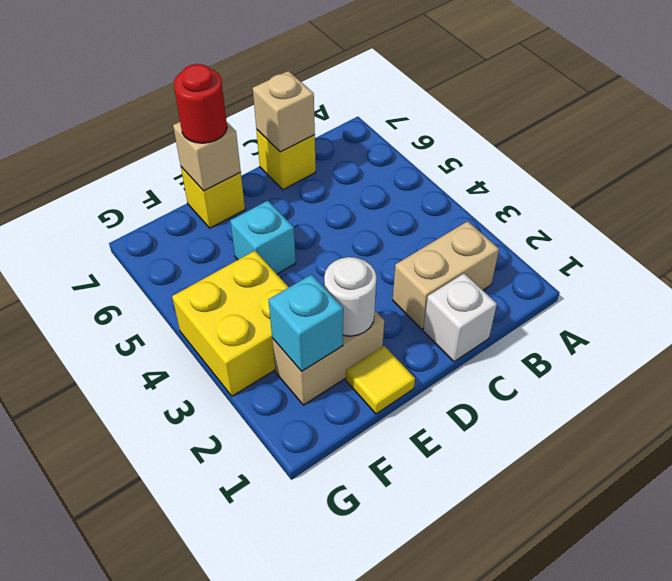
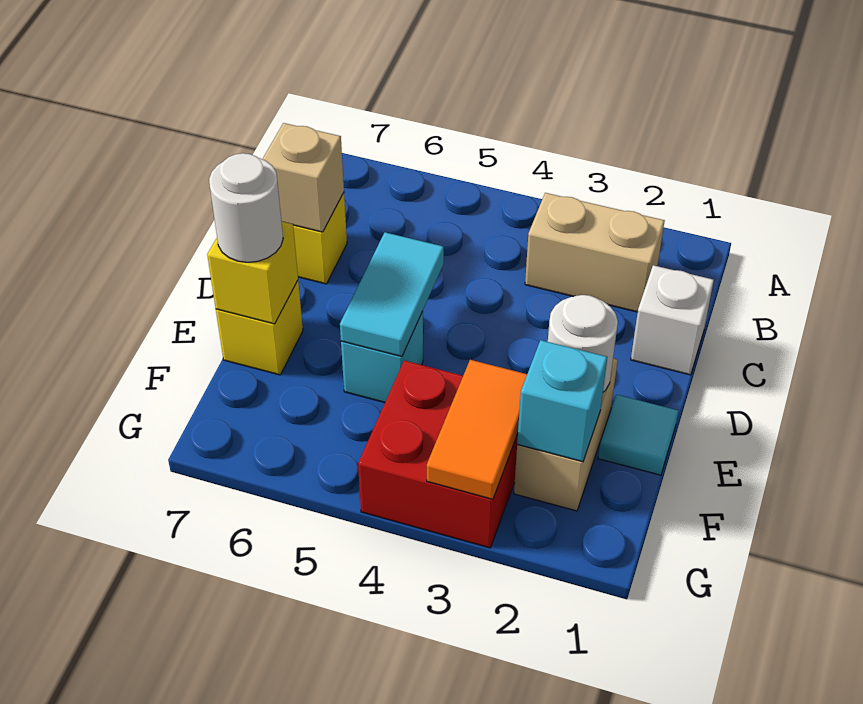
tan 1x2 brick [393,221,499,329] -> tan 1x2 brick turned to [525,193,665,312]
none -> cyan 1x2 tile [340,232,444,357]
yellow 1x1 tile [346,346,415,414] -> cyan 1x1 tile [598,395,678,475]
tan 1x1 brick [173,122,241,191] -> yellow 1x1 brick [207,221,298,324]
red 1x1 round brick [174,64,227,143] -> white 1x1 round brick [209,153,283,262]
yellow 2x2 brick [172,251,289,396] -> red 2x2 brick [358,361,518,548]
none -> orange 1x2 tile [427,360,527,499]

